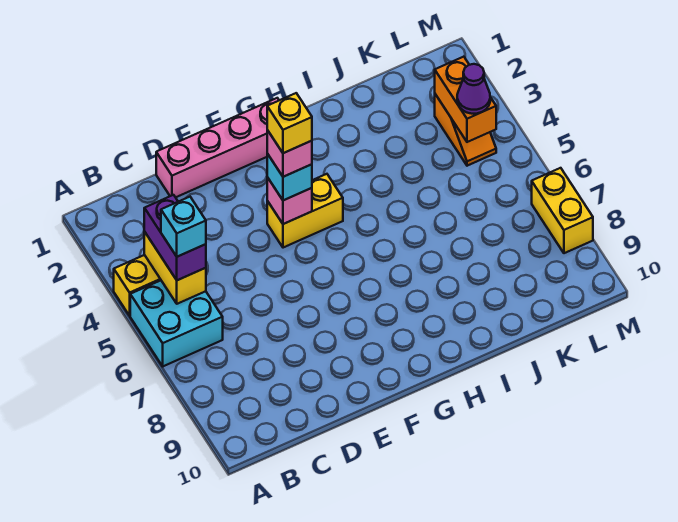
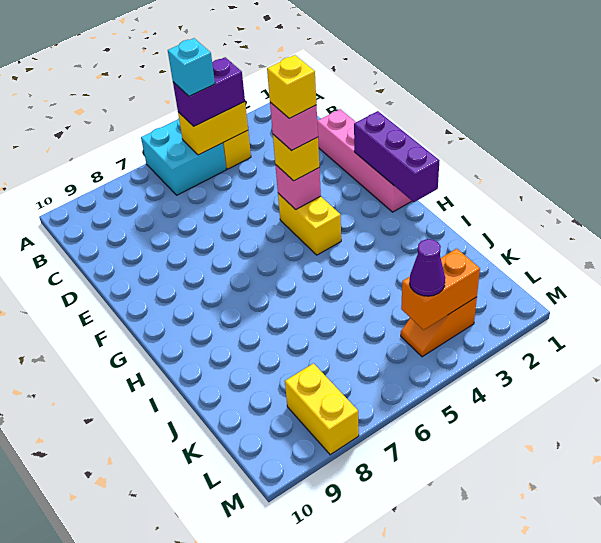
none -> purple 1x3 brick [354,111,439,202]
cyan 1x1 brick [267,154,312,200] -> yellow 1x1 brick [273,135,319,181]
yellow 1x2 brick [532,168,593,253] -> yellow 1x2 brick turned to [285,364,359,455]

